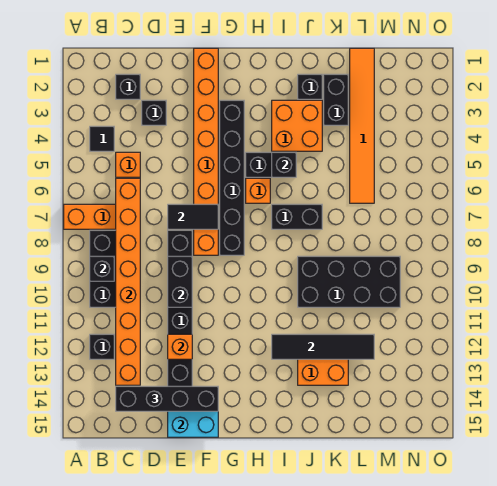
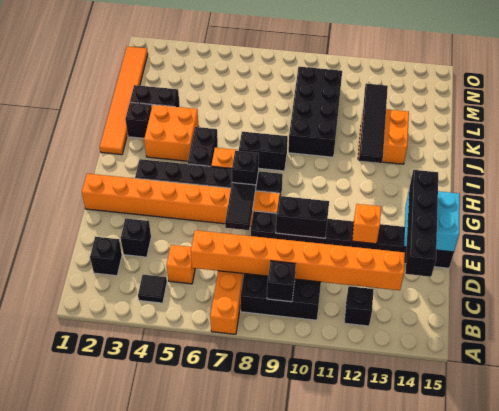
black 1x1 brick [272,152,296,177] -> black 1x1 brick moved to [232,151,259,189]
black 1x2 brick [272,204,322,229] -> black 1x2 brick turned to [239,132,288,171]
orange 1x6 tile [350,48,374,203] -> orange 1x6 tile turned to [100,46,148,155]

